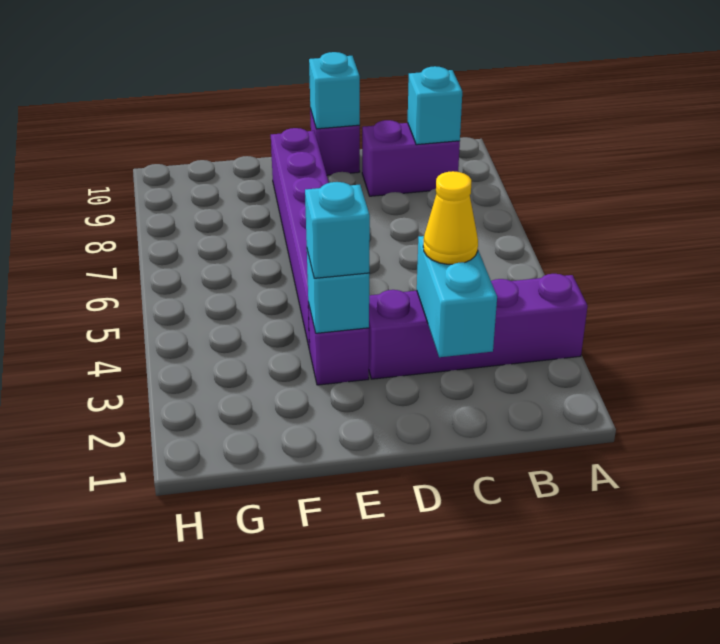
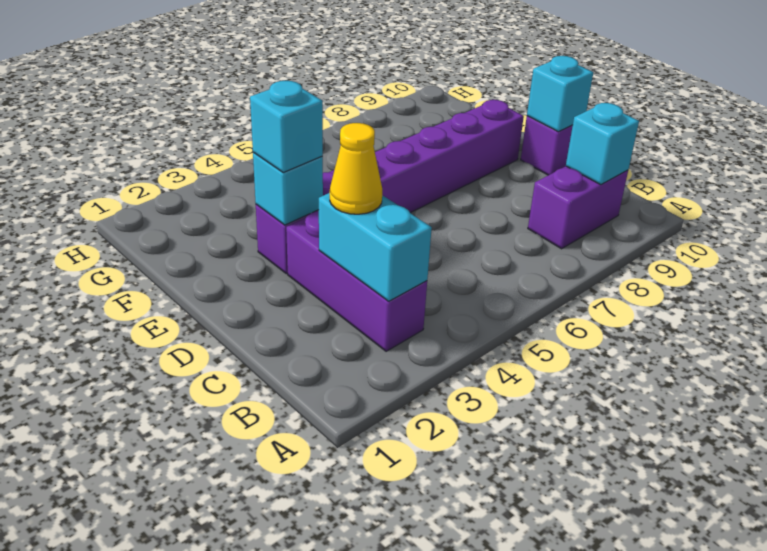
purple 1x4 brick [369,274,587,379] -> purple 1x3 brick [286,211,427,351]
purple 1x2 brick [362,120,460,196] -> purple 1x2 brick turned to [528,166,628,249]
cyan 1x2 brick [417,236,497,357] -> cyan 1x2 brick turned to [319,193,432,301]

